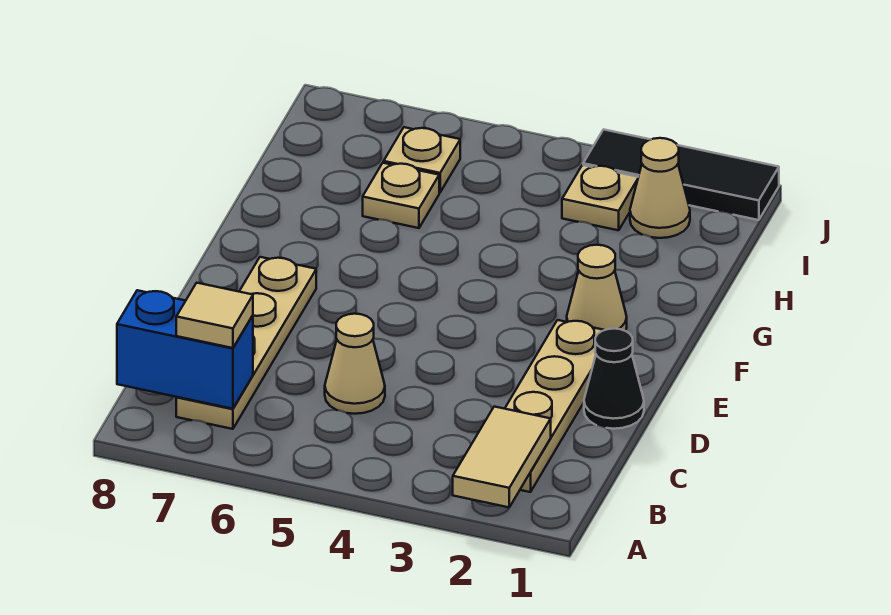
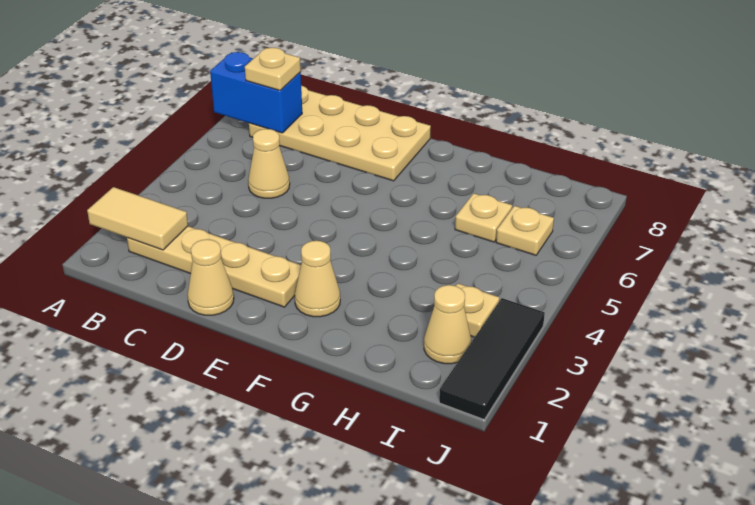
tan 1x4 plate [176,257,316,429] -> tan 2x4 plate [249,86,431,181]
blue 1x2 brick [117,290,253,409] -> blue 1x2 brick turned to [210,52,302,133]
tan 1x1 tile [176,283,253,348] -> tan 1x1 plate [245,48,301,90]
black 1x1 cone [584,329,644,429] -> tan 1x1 cone [187,239,234,315]

